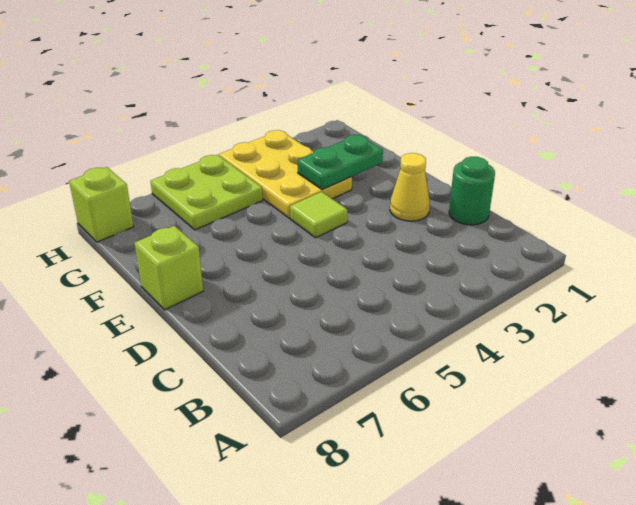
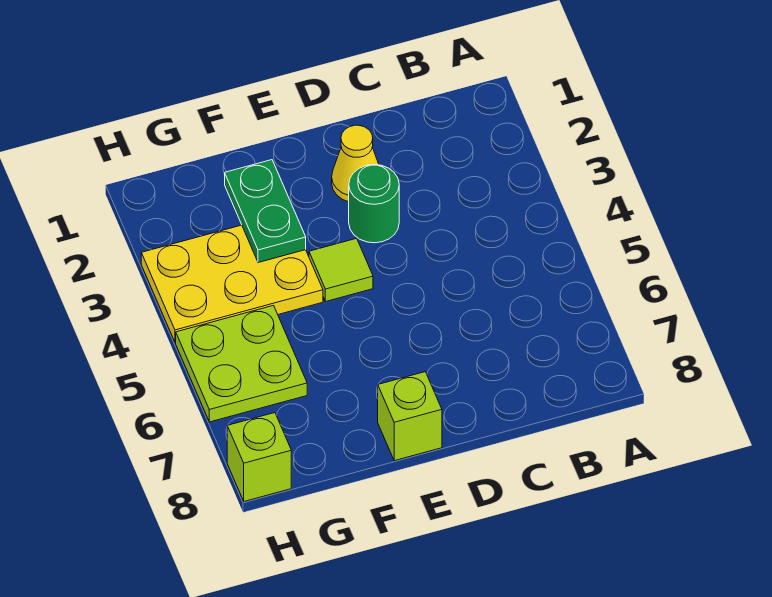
green 1x1 round brick [449,157,495,225] -> green 1x1 round brick moved to [349,165,399,243]

